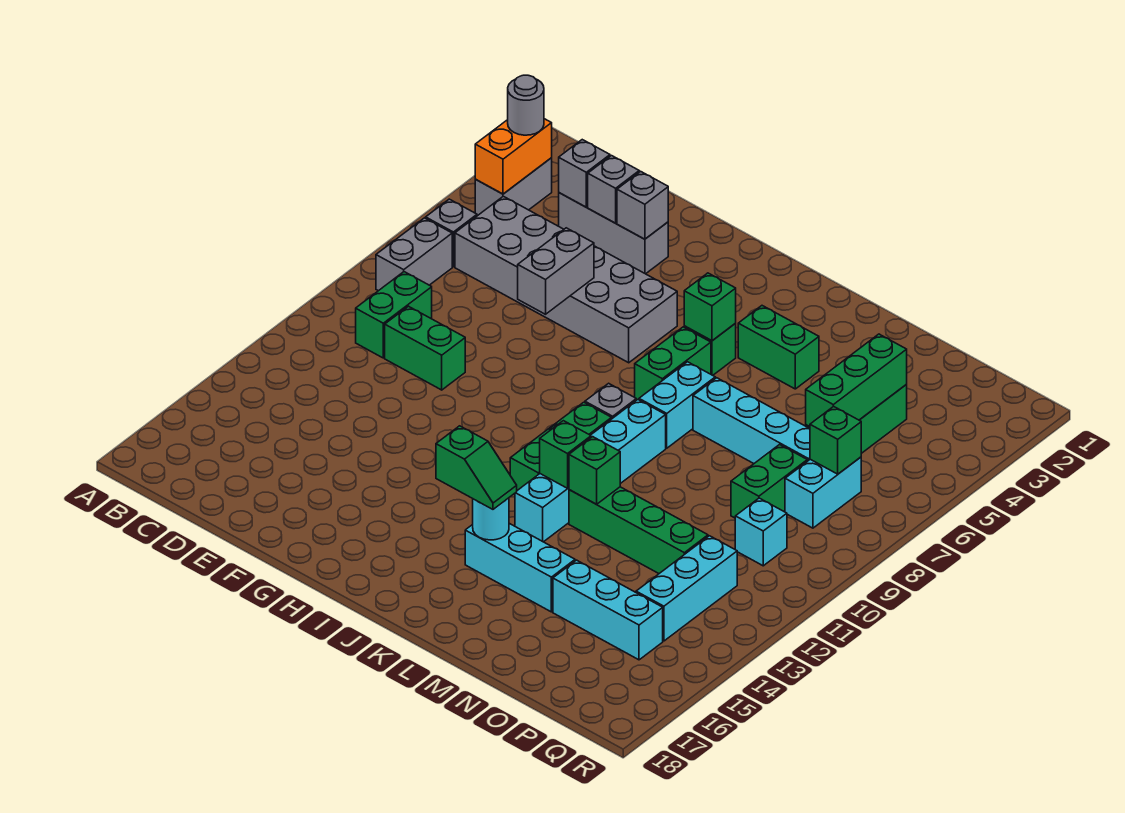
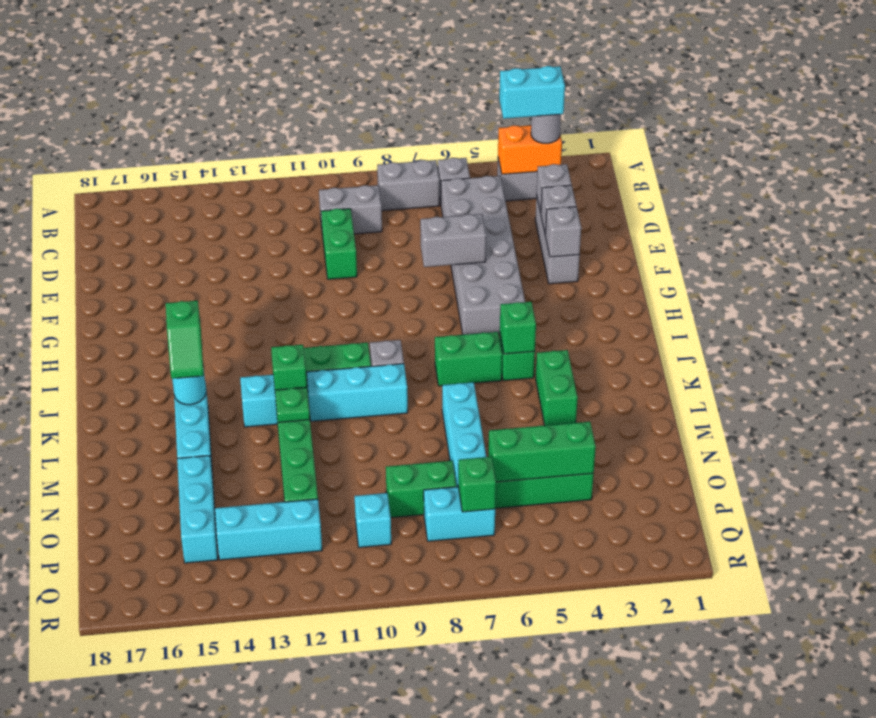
green 1x2 brick [356,272,432,358] -> grey 1x2 brick [319,185,382,236]
cyan 1x2 brick [639,362,715,448] -> cyan 1x2 brick moved to [499,66,565,119]
green 1x1 brick [569,437,620,504] -> green 1x1 plate [275,387,310,422]

